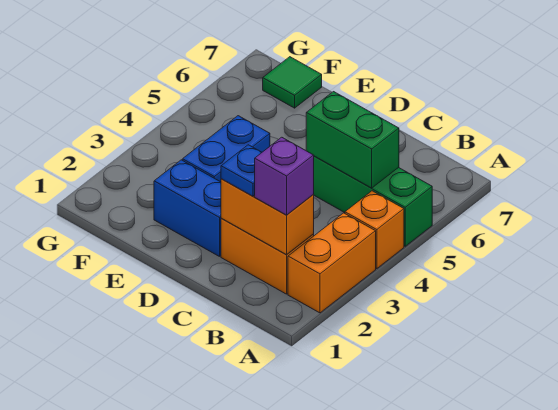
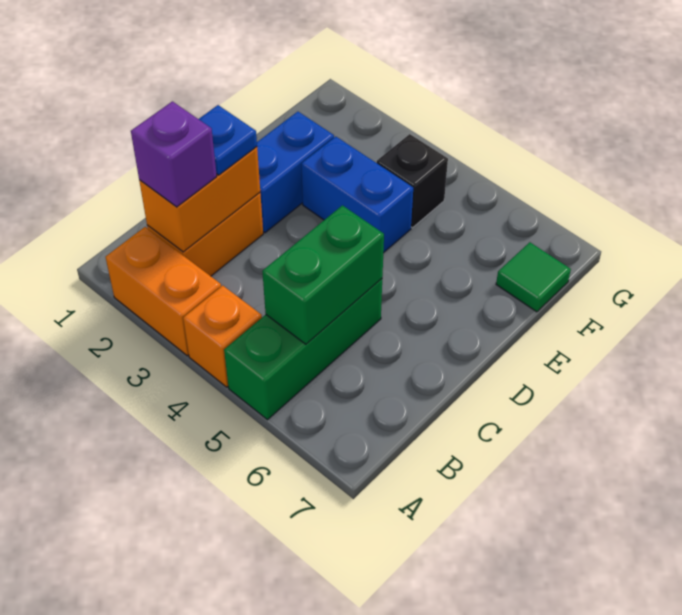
none -> black 1x1 brick [377,134,448,228]

